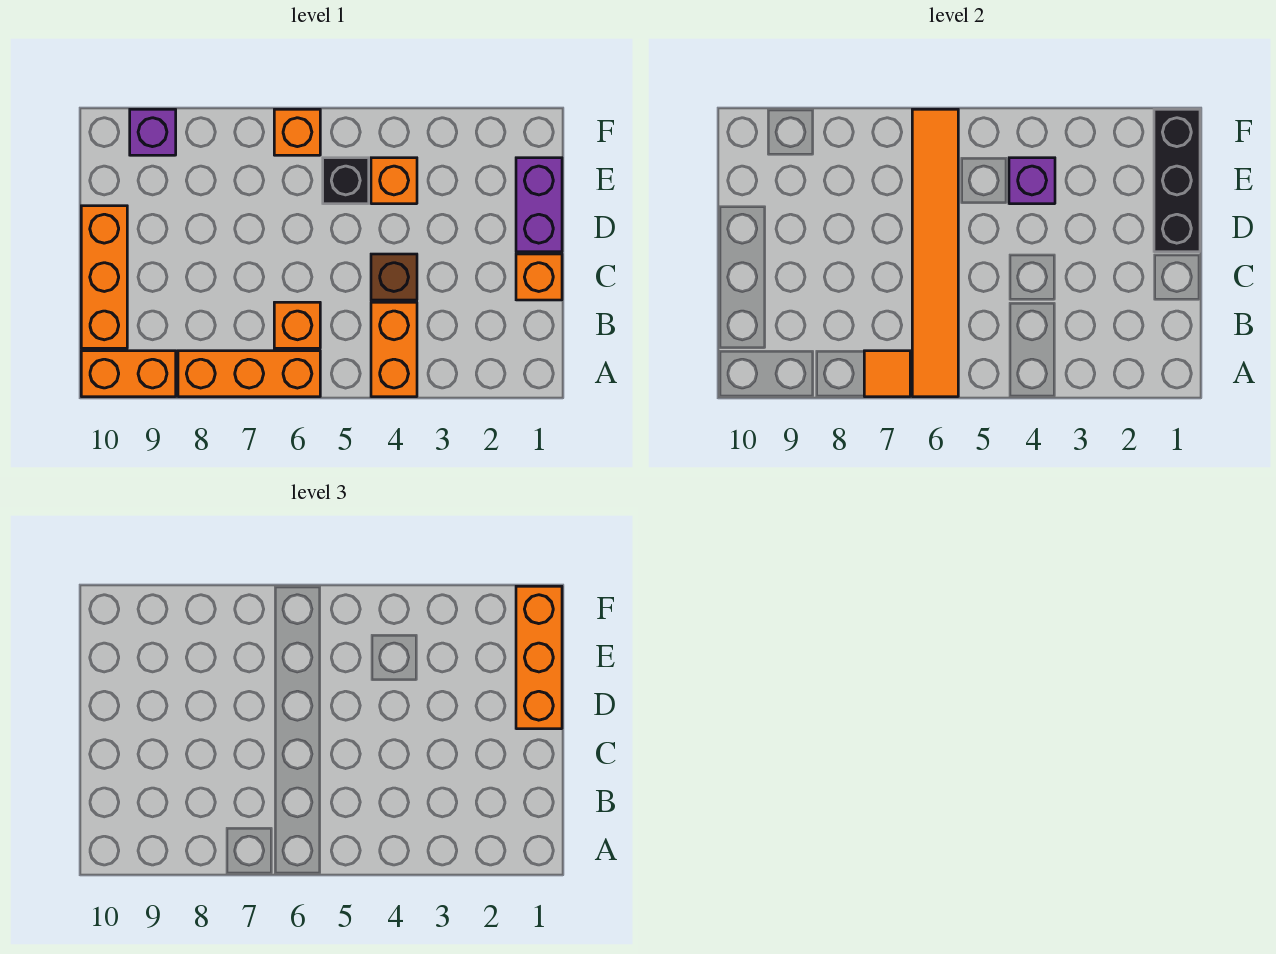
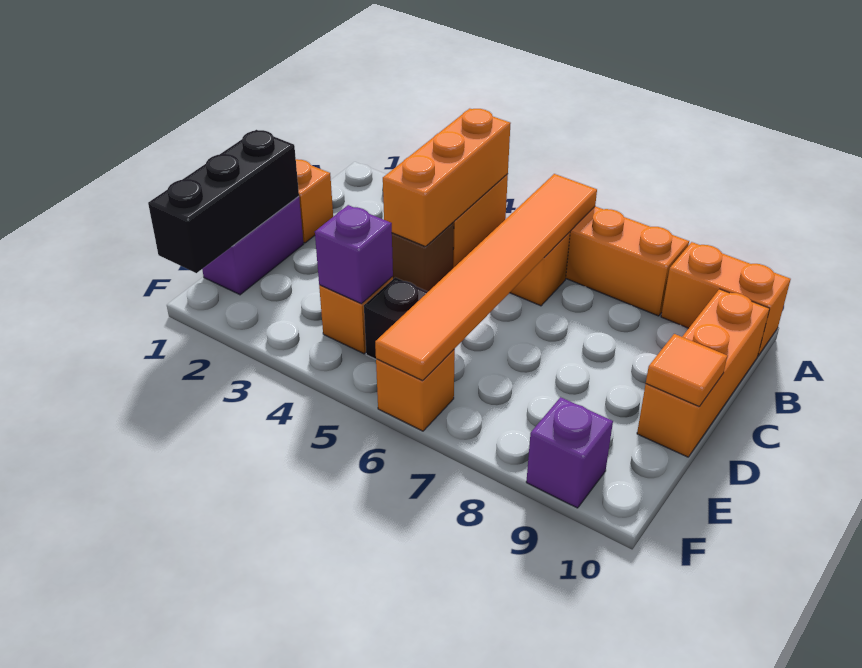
orange 1x1 tile [864,351,910,397] -> orange 1x1 tile moved to [646,334,727,406]
orange 1x3 brick [516,586,562,729] -> orange 1x3 brick moved to [383,109,511,247]

